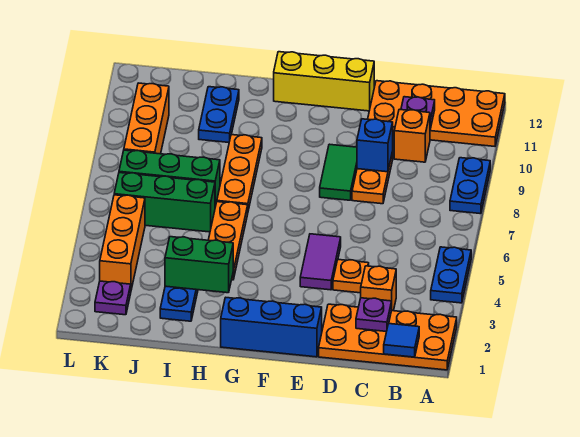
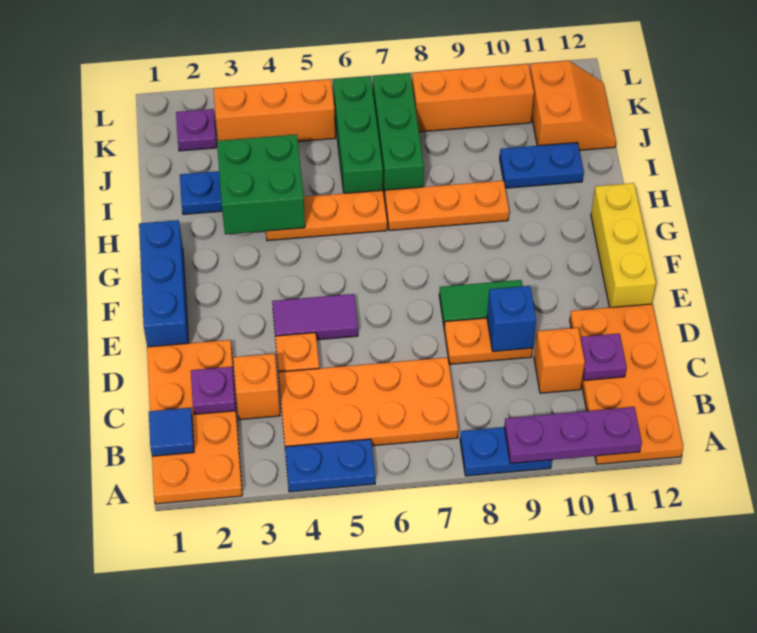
none -> purple 1x3 plate [504,407,642,463]
none -> orange 2x4 plate [278,357,458,447]
green 1x2 brick [165,237,233,293] -> green 2x2 brick [217,134,305,234]
none -> orange 2x2 slope [530,61,616,150]

